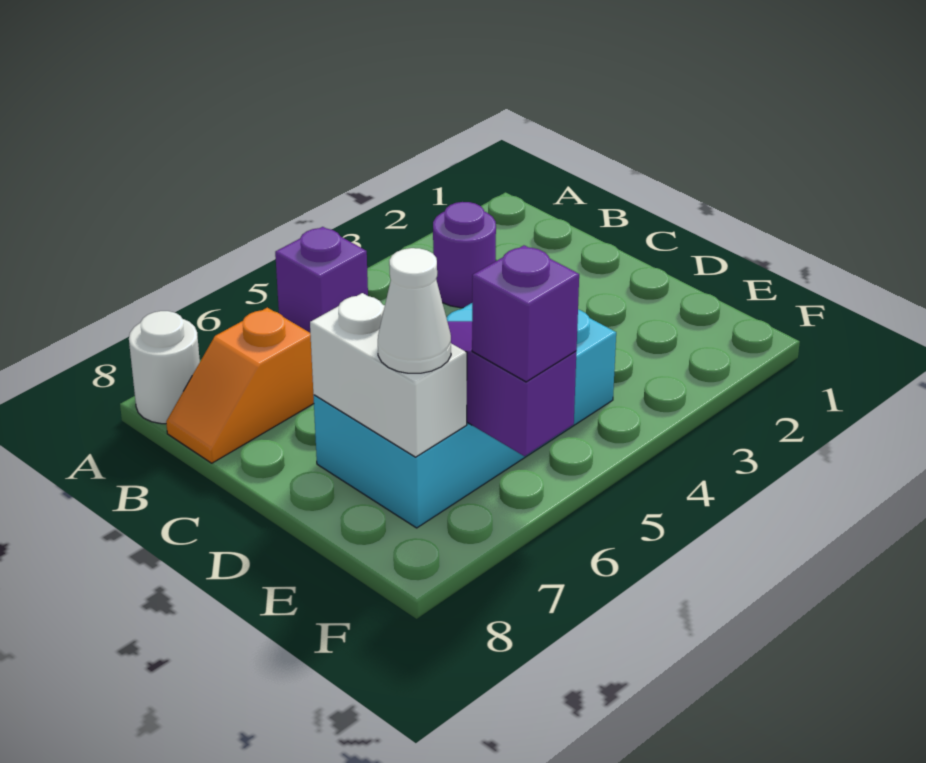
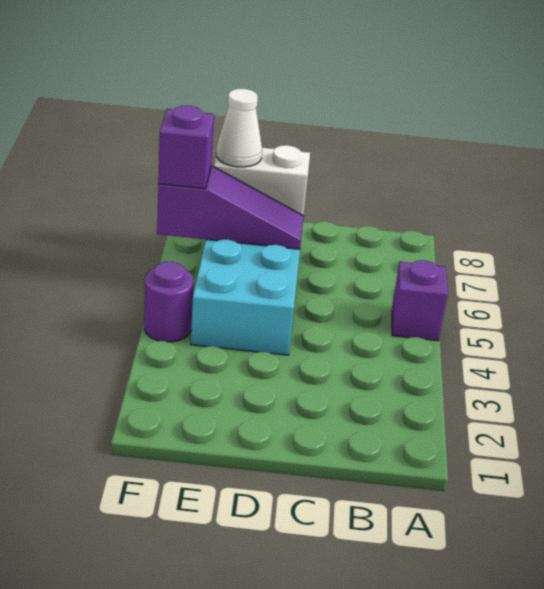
white 1x1 round brick [129,311,200,424] -> none
purple 1x1 round brick [433,202,496,308] -> purple 1x1 round brick moved to [144,262,194,342]
orange 1x2 slope [166,308,314,463] -> none

